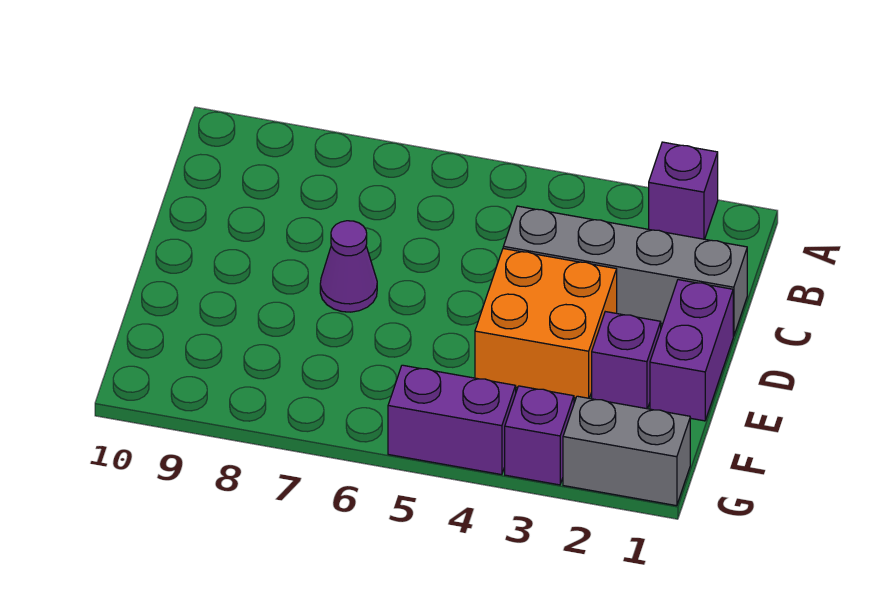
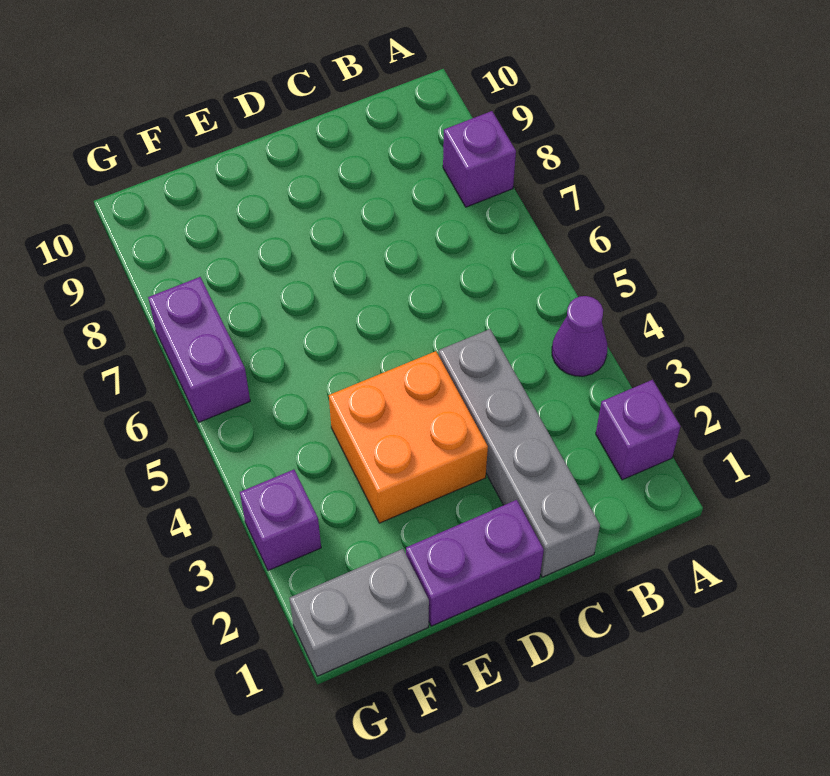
purple 1x1 cone [320,221,377,312] -> purple 1x1 cone moved to [552,296,607,376]
purple 1x1 brick [592,312,661,409] -> purple 1x1 brick moved to [443,111,516,207]
grey 1x2 brick [563,396,690,506] -> grey 1x2 brick turned to [289,549,429,676]
purple 1x2 brick [388,365,516,475] -> purple 1x2 brick moved to [148,277,250,422]

